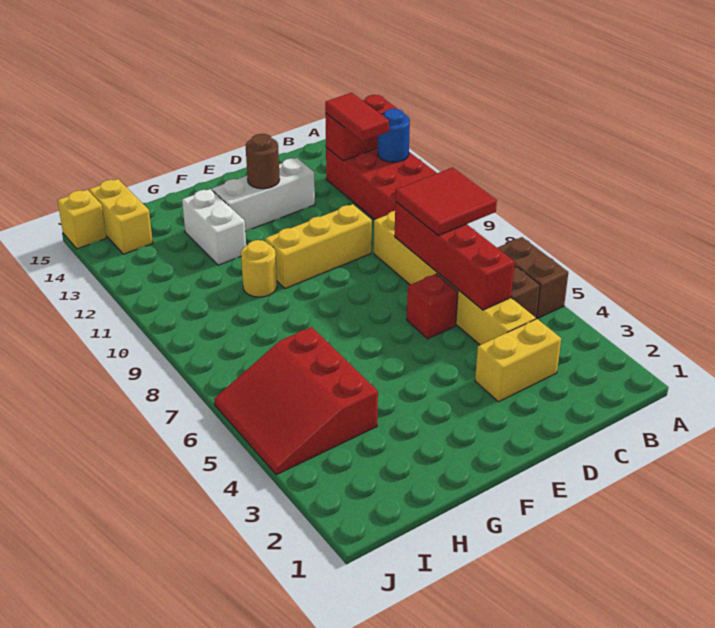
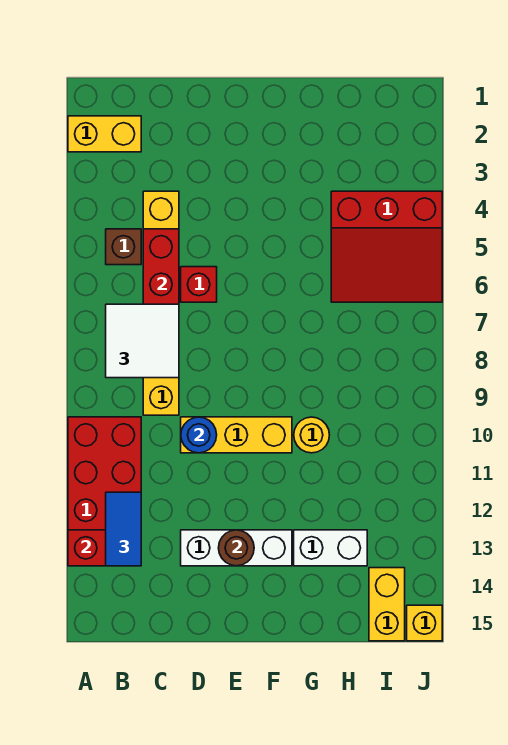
brown 1x2 brick [498,237,568,318] -> none
blue 1x1 round brick [378,109,410,162] -> blue 1x1 round brick moved to [181,417,217,453]
red 2x2 tile [395,167,497,236] -> white 2x2 tile [106,304,179,378]
red 1x2 tile [325,93,389,141] -> blue 1x2 tile [106,492,141,566]
yellow 1x2 brick [475,319,561,402] -> yellow 1x2 brick moved to [68,116,141,152]
white 1x2 brick [182,189,246,265] -> white 1x2 brick turned to [294,530,367,566]
red 3x3 slope [214,327,378,475] -> red 3x3 slope turned to [331,191,442,302]

